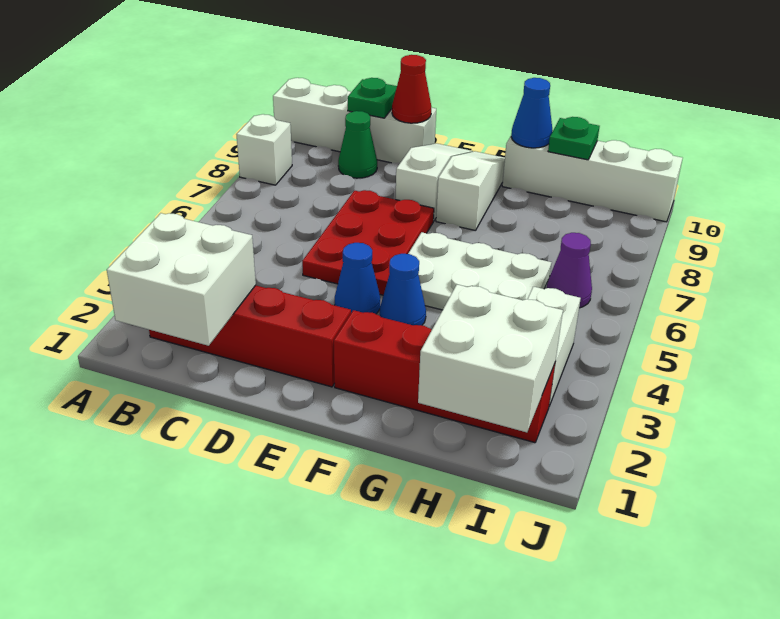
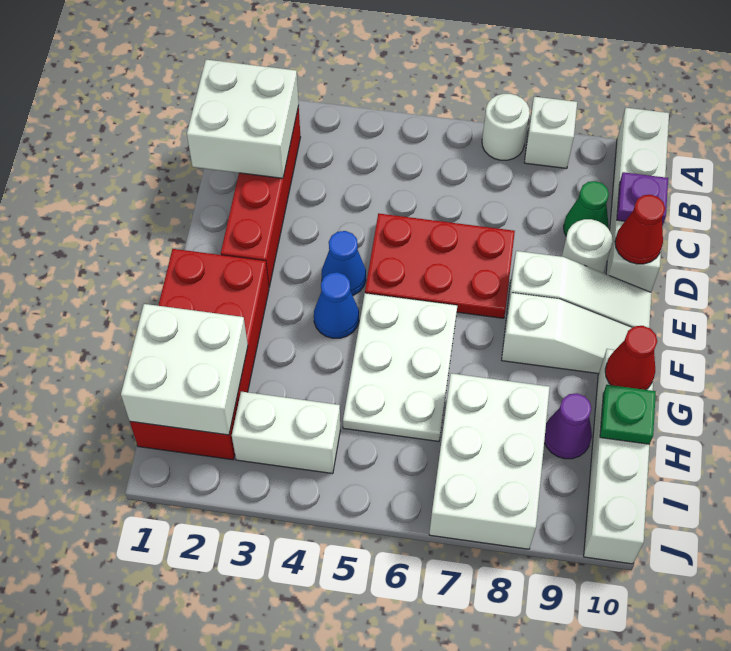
none -> white 1x1 round brick [482,94,530,160]
green 1x1 plate [348,78,397,118] -> purple 1x1 plate [617,172,668,226]
none -> white 1x1 round brick [562,219,613,273]
red 1x4 brick [334,310,555,443] -> red 2x4 brick [130,249,269,460]
blue 1x1 cone [511,78,553,148] -> red 1x1 cone [605,326,657,390]
none -> white 2x3 brick [429,373,550,549]
purple 1x1 cone [547,233,592,308] -> purple 1x1 cone moved to [544,393,592,459]

